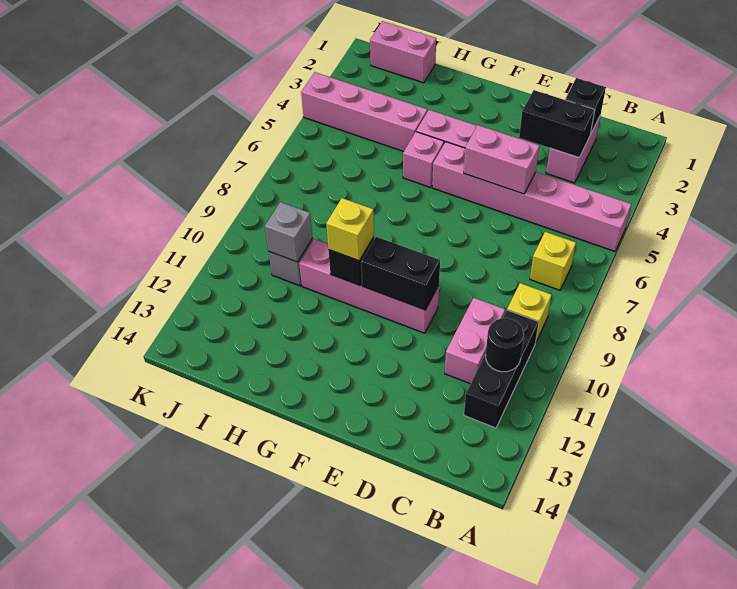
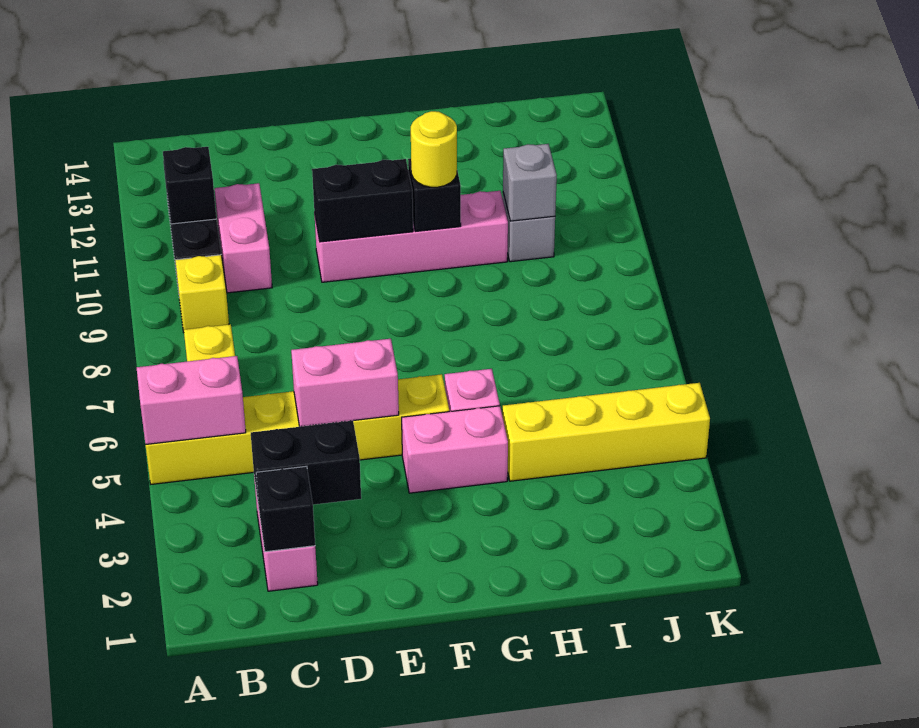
pink 1x6 brick [432,142,631,251] -> yellow 1x6 brick [146,374,449,484]
black 1x1 round brick [485,318,524,372] -> black 1x1 brick [163,147,216,224]
yellow 1x1 brick [326,198,374,261] -> yellow 1x1 round brick [411,111,457,187]
pink 1x4 brick [301,72,427,152] -> yellow 1x4 brick [502,383,710,481]
pink 1x2 brick [370,21,436,83] -> pink 1x2 brick moved to [137,356,246,445]

